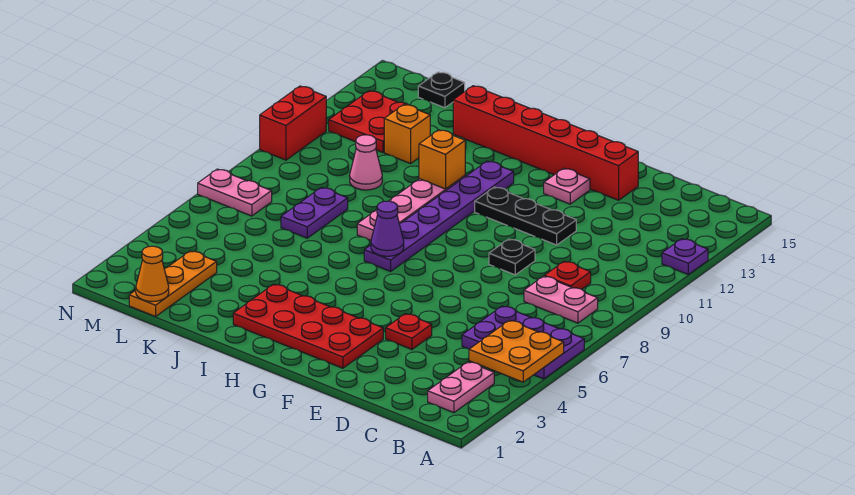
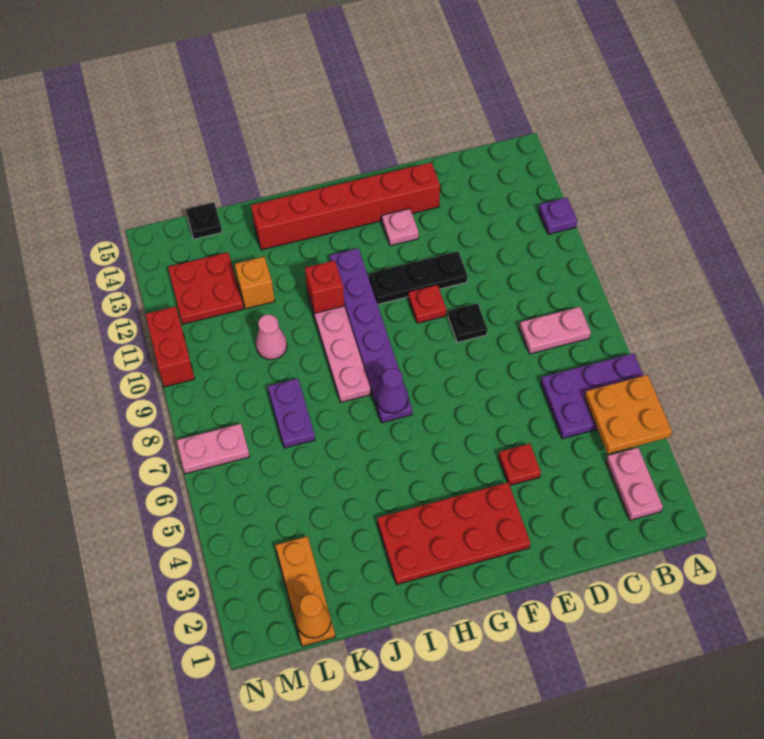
red 1x1 plate [545,261,591,289] -> red 1x1 plate moved to [408,285,447,323]
orange 1x1 brick [419,130,465,189] -> red 1x1 brick [305,260,344,313]

